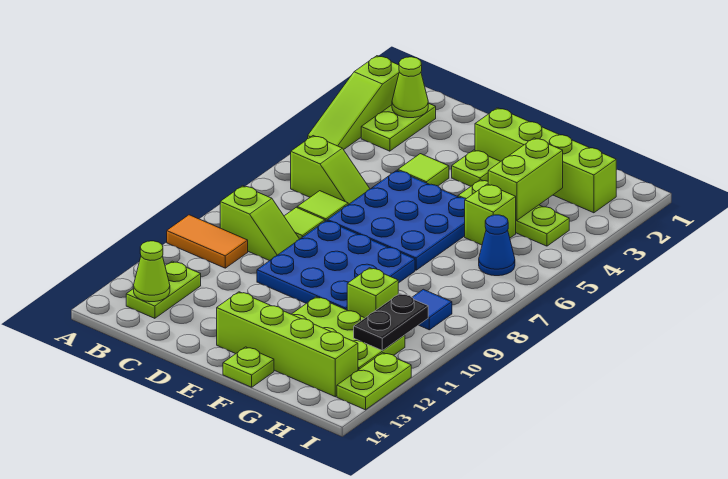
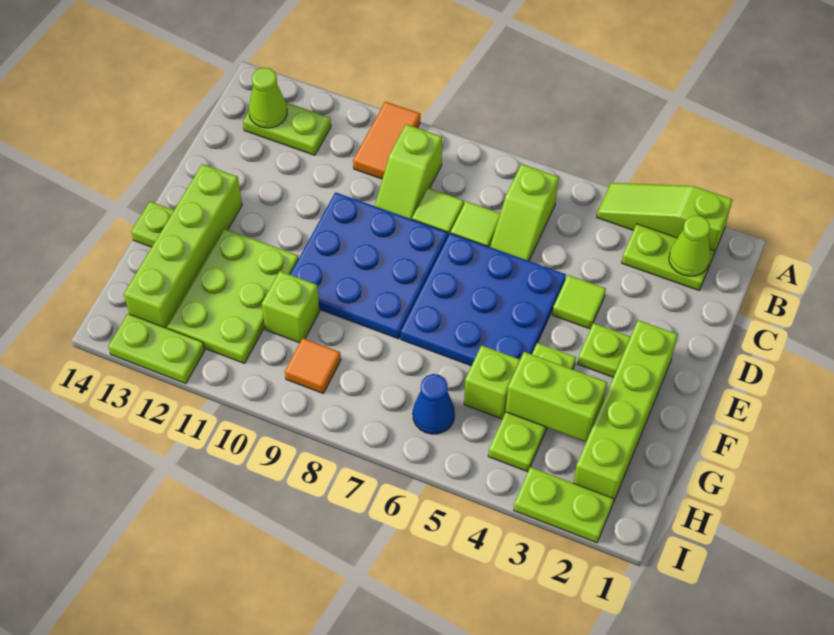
blue 1x1 tile [412,289,452,330] -> orange 1x1 tile [285,338,341,394]
black 1x2 plate [354,293,428,350] -> none
none -> lime 1x2 plate [514,467,614,543]

